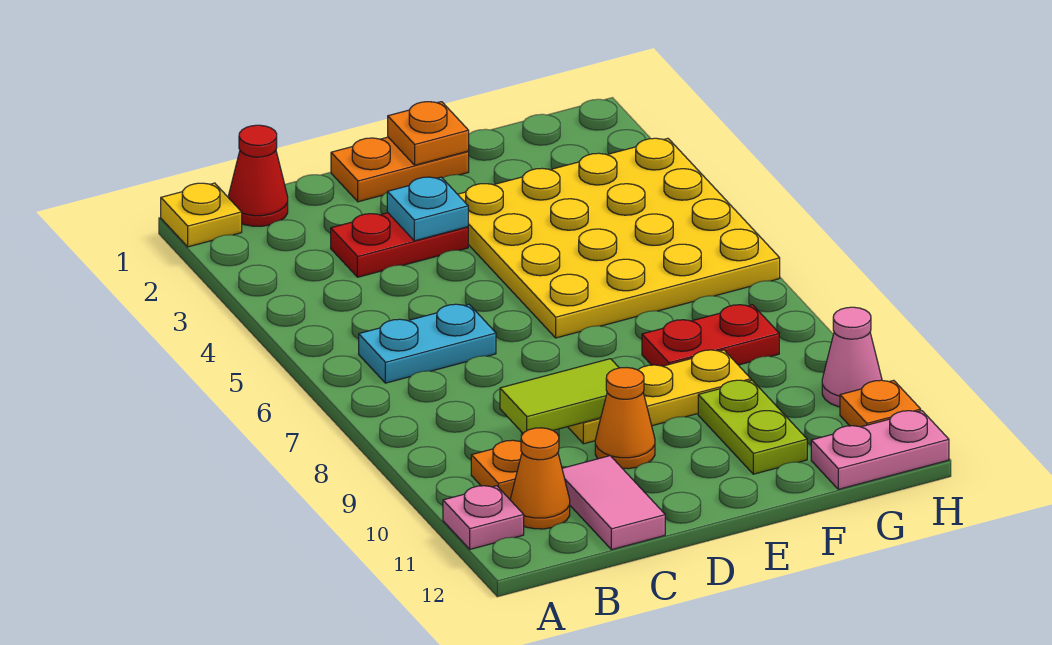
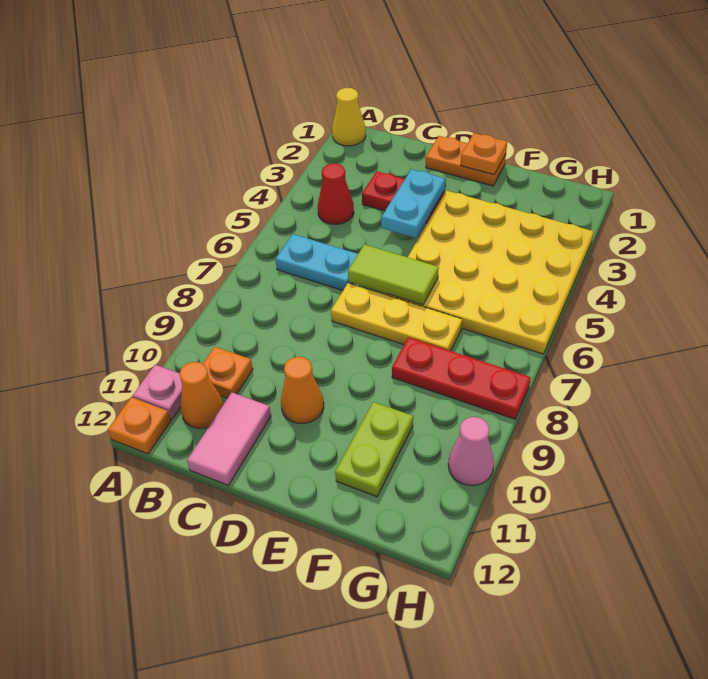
yellow 1x1 plate [161,183,242,247] -> yellow 1x1 cone [332,88,366,146]
red 1x1 cone [228,125,288,226] -> red 1x1 cone moved to [318,163,354,224]
lime 1x2 tile [500,359,619,433] -> lime 1x2 tile moved to [348,244,439,305]
cyan 1x1 plate [387,177,468,241] -> cyan 1x2 plate [381,169,445,238]
yellow 1x3 plate [568,350,751,444] -> yellow 1x3 plate moved to [331,283,462,351]
red 1x2 plate [642,305,779,366] -> red 1x3 plate [392,337,531,419]
pink 1x2 plate [811,411,949,489] -> none
orange 1x1 plate [840,380,921,427] -> orange 1x1 plate moved to [108,397,171,454]

